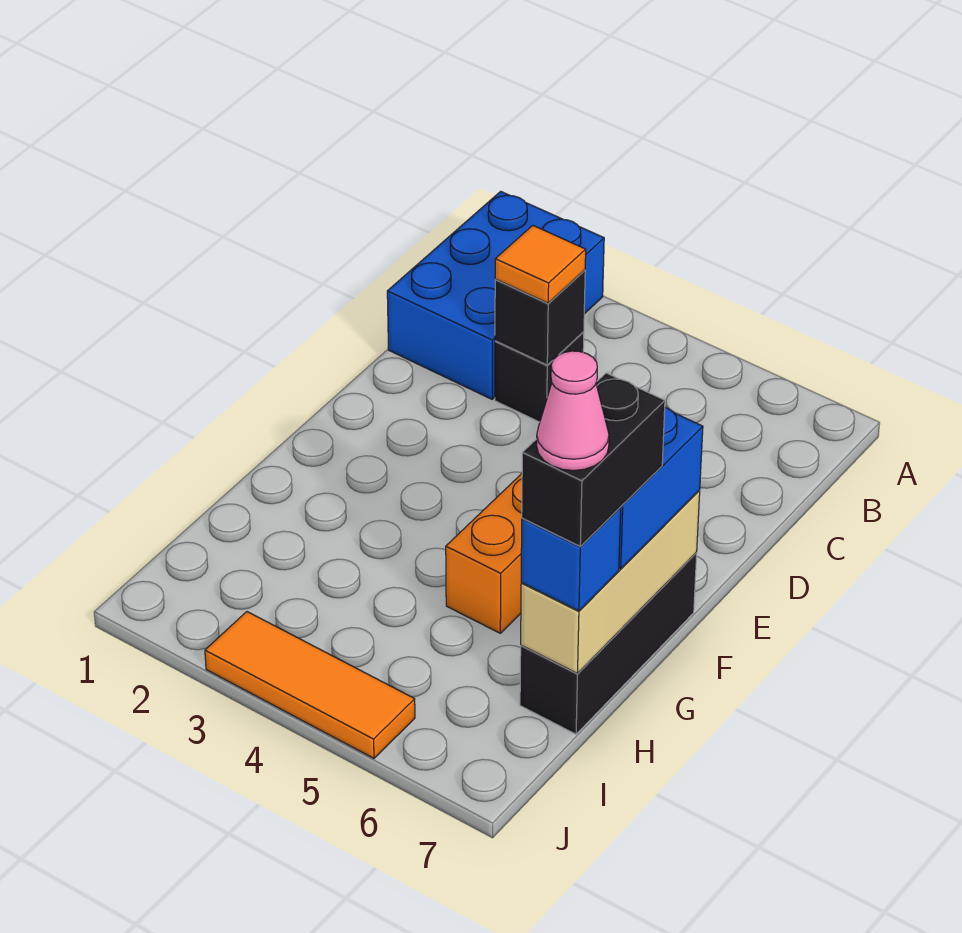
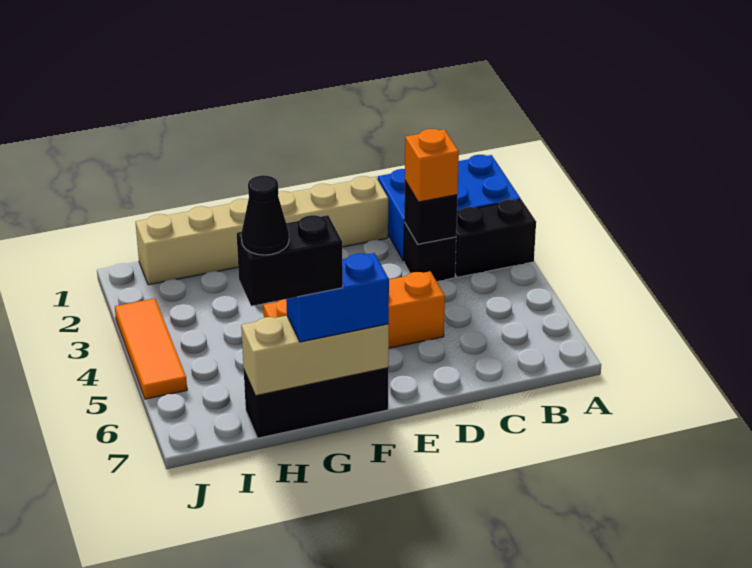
none -> black 1x2 brick [455,199,536,277]
orange 1x1 tile [495,225,586,303] -> orange 1x1 brick [405,129,459,202]
none -> tan 1x6 brick [136,176,388,285]
blue 1x1 brick [521,508,621,611] -> none
pink 1x1 cone [537,351,609,471] -> black 1x1 cone [241,175,289,255]

